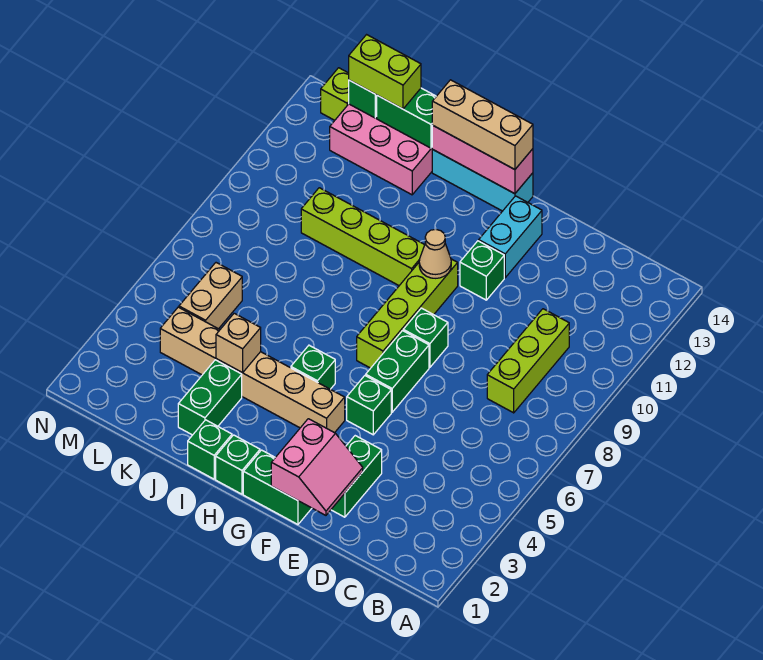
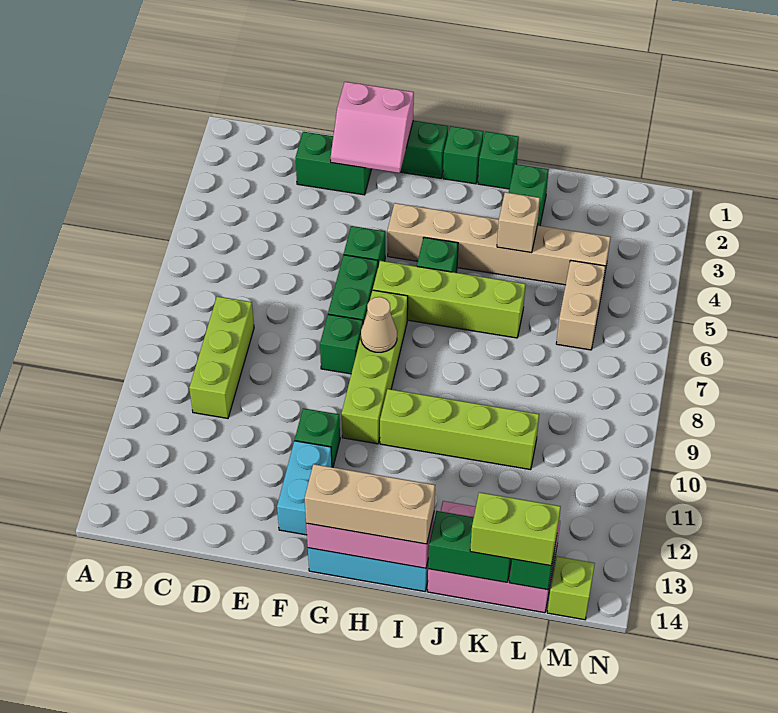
pink 2x2 slope [271,419,363,515] -> pink 2x2 slope turned to [331,82,414,173]
green 1x2 brick [331,436,382,517] -> green 1x2 brick turned to [295,132,371,195]
none -> lime 1x4 brick [373,261,526,338]
tan 1x1 cone [419,229,451,278] -> tan 1x1 cone moved to [361,297,397,352]

